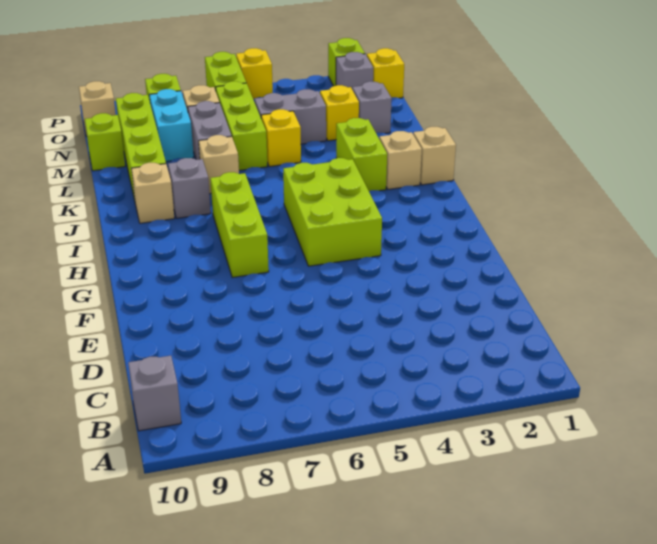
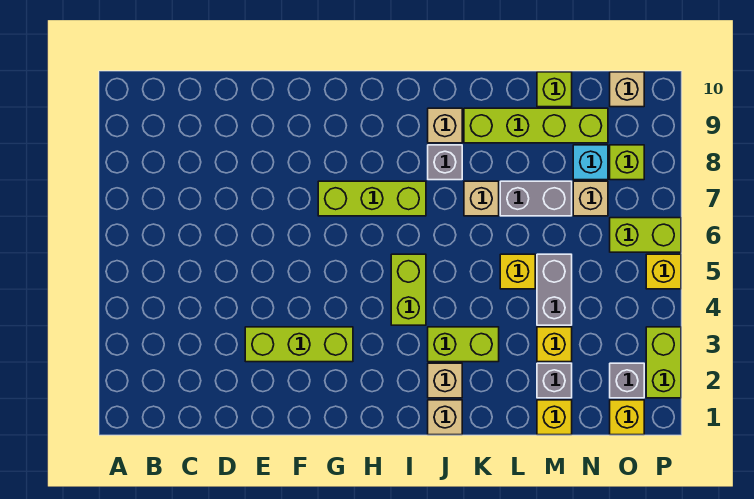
grey 1x1 brick [128,356,181,431] -> none
lime 2x3 brick [283,158,382,266] -> lime 1x2 brick [391,254,426,325]
lime 1x3 brick [216,81,267,170] -> lime 1x3 brick moved to [245,327,353,362]
none -> yellow 1x1 brick [537,400,572,435]
cyan 1x2 brick [149,89,194,161] -> cyan 1x1 brick [573,145,608,180]
lime 1x1 brick [328,38,365,86] -> lime 1x2 brick [646,327,681,398]

